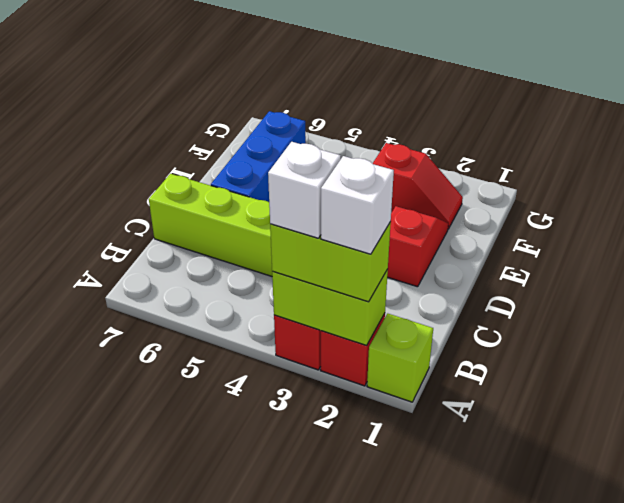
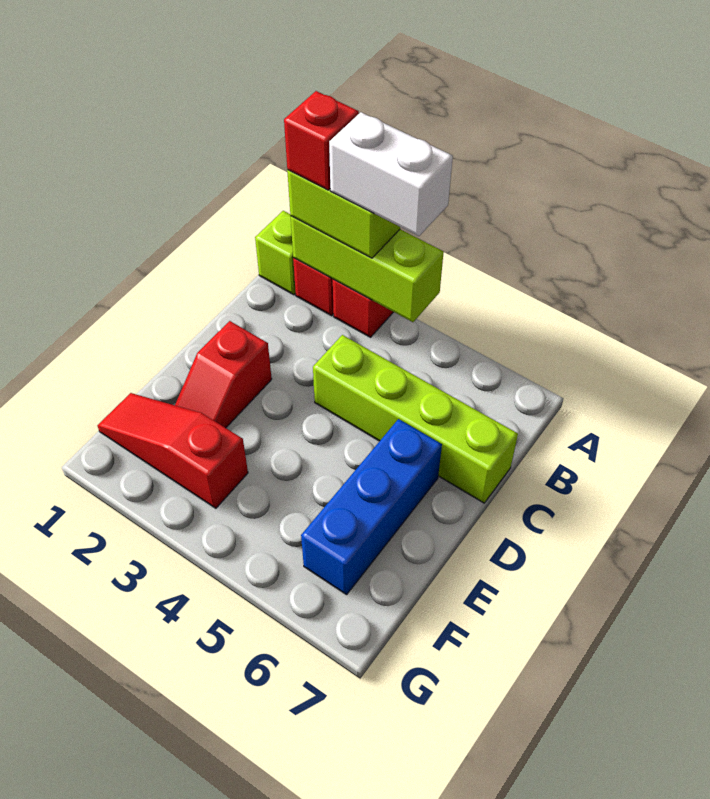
lime 1x2 brick [272,270,388,345] -> lime 1x3 brick [290,216,444,322]
white 1x1 brick [321,156,394,254] -> red 1x1 brick [284,91,359,190]
white 1x1 brick [268,142,341,238] -> white 1x2 brick [329,112,453,236]
red 1x2 slope [373,143,463,229] -> red 1x3 slope [98,393,248,508]

